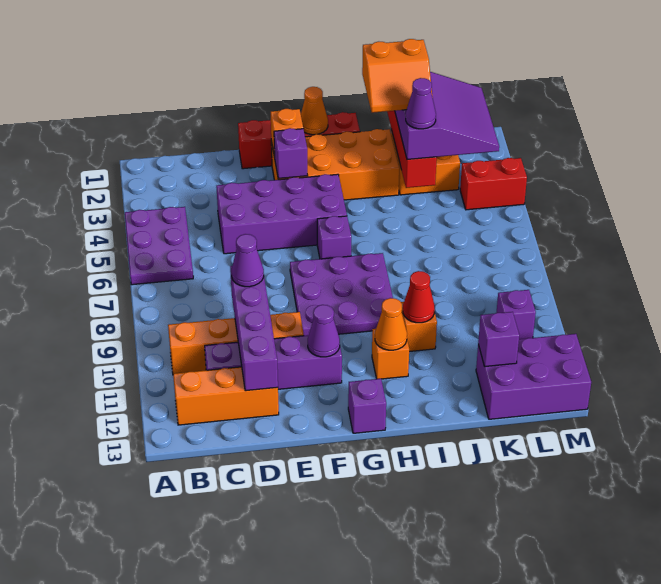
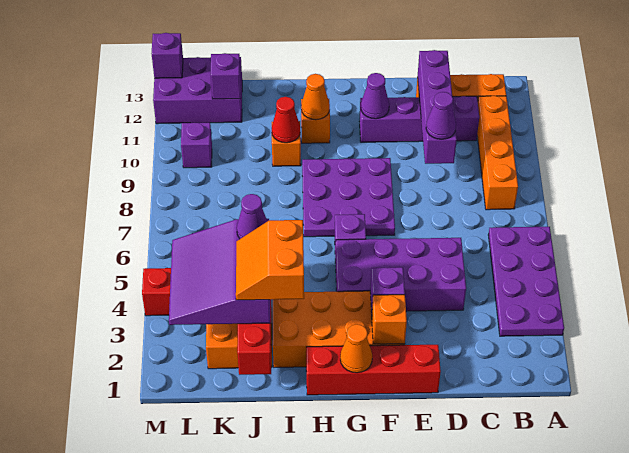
purple 2x3 plate [125,207,193,285] -> purple 2x4 plate [488,227,564,336]
orange 1x4 brick [168,312,304,374] -> orange 1x4 brick turned to [477,96,518,210]
purple 1x1 brick [348,379,386,433] -> purple 1x1 brick moved to [151,33,183,78]
orange 2x2 slope [362,39,432,113] -> orange 2x2 slope turned to [236,220,304,300]

